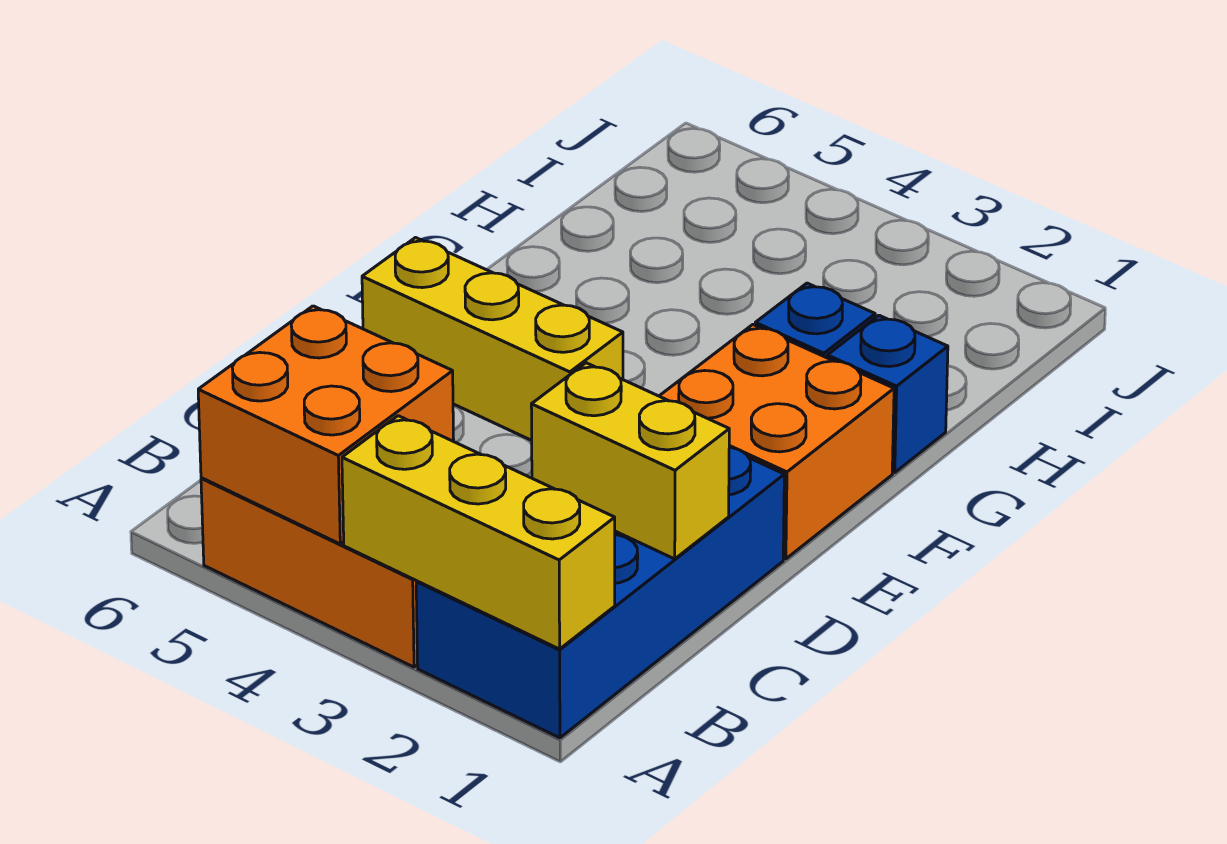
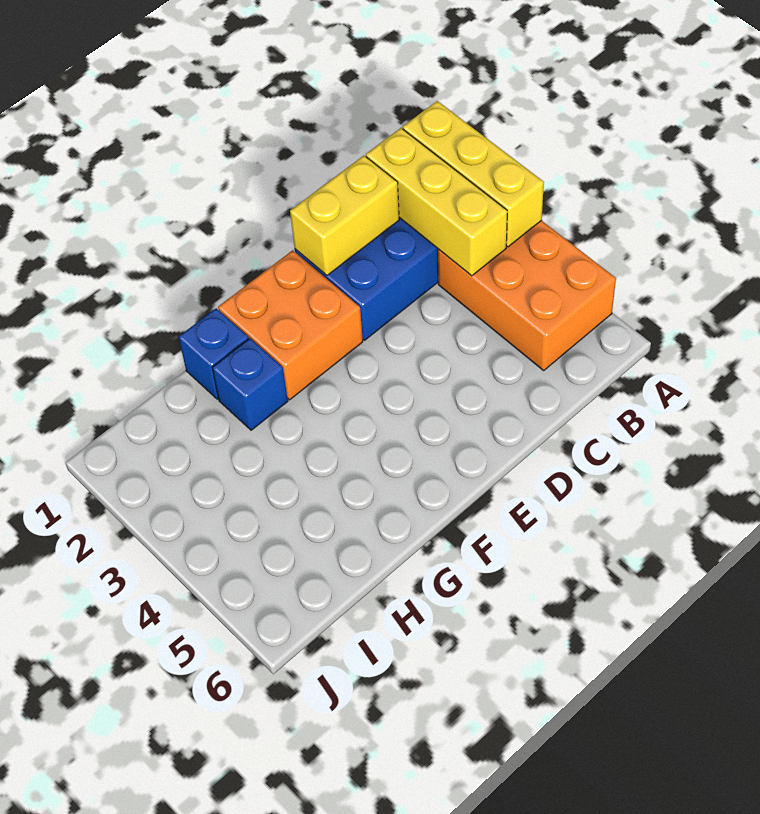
orange 2x2 brick [198,306,454,544] -> none
yellow 1x2 brick [531,363,729,559] -> yellow 1x2 brick turned to [290,156,399,275]
yellow 1x3 brick [362,238,623,440] -> yellow 1x3 brick moved to [366,128,507,276]

